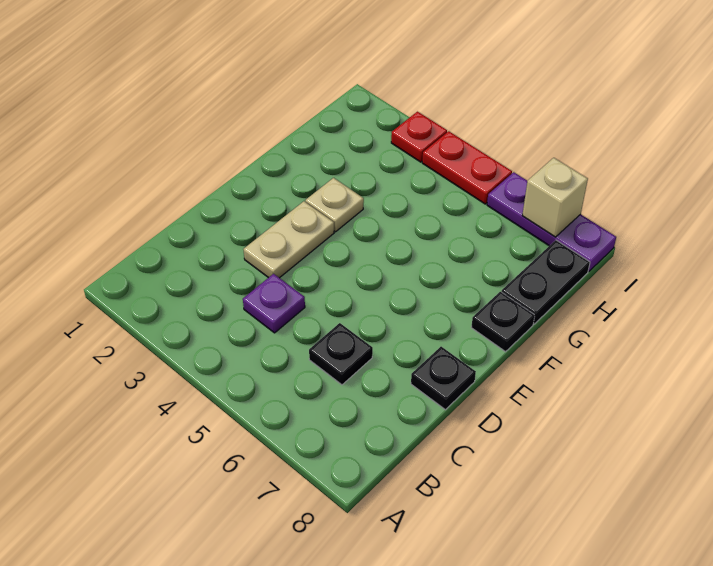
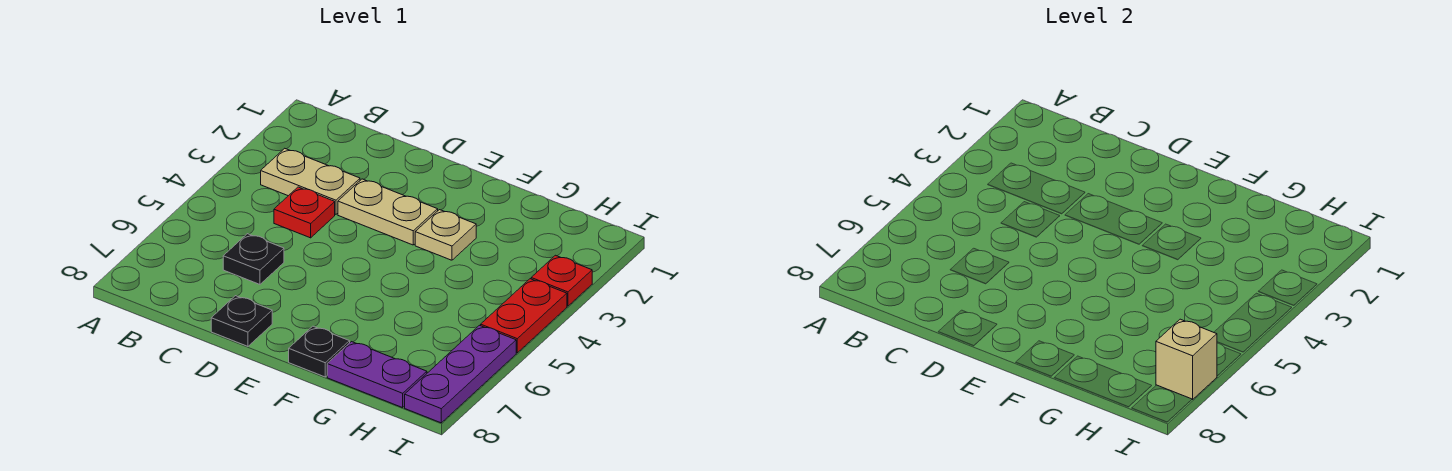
none -> tan 1x2 plate [261,148,360,214]
purple 1x1 plate [243,274,305,333] -> red 1x1 plate [274,187,335,238]
black 1x2 plate [501,240,590,324] -> purple 1x2 plate [327,342,427,408]

